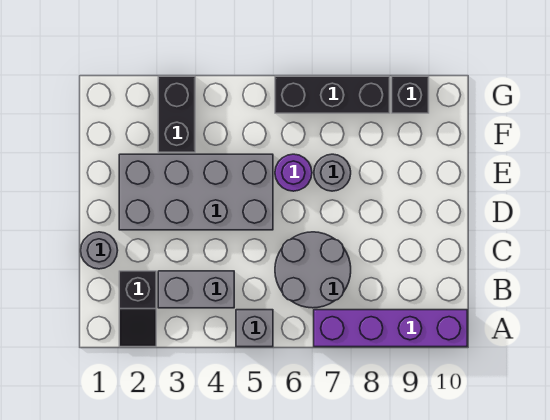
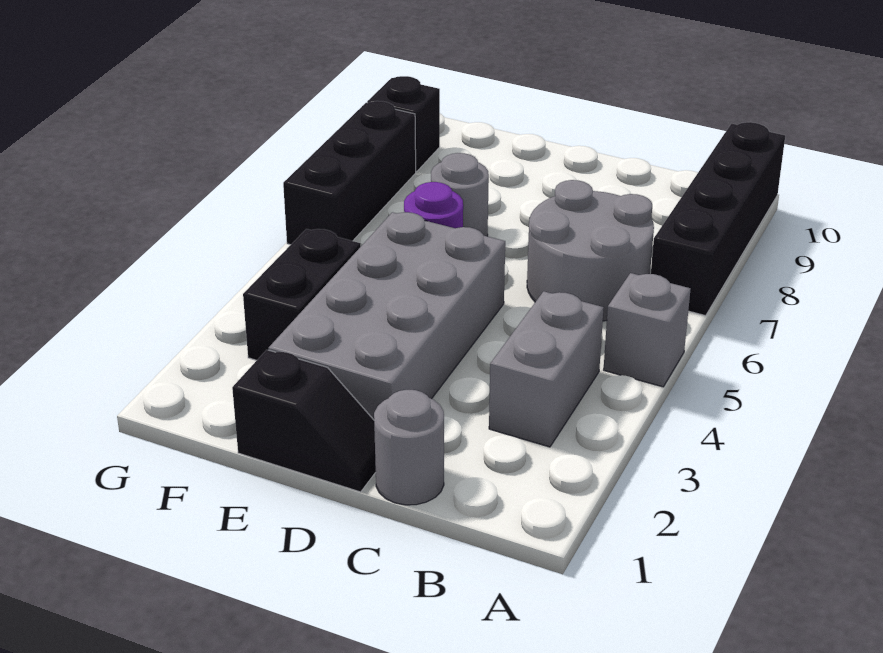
black 1x2 slope [119,271,156,347] -> black 1x2 slope moved to [232,350,376,492]
purple 1x4 brick [314,310,467,347] -> black 1x4 brick [651,122,785,316]
black 1x2 brick [158,76,195,152] -> black 1x2 brick turned to [243,229,361,360]

